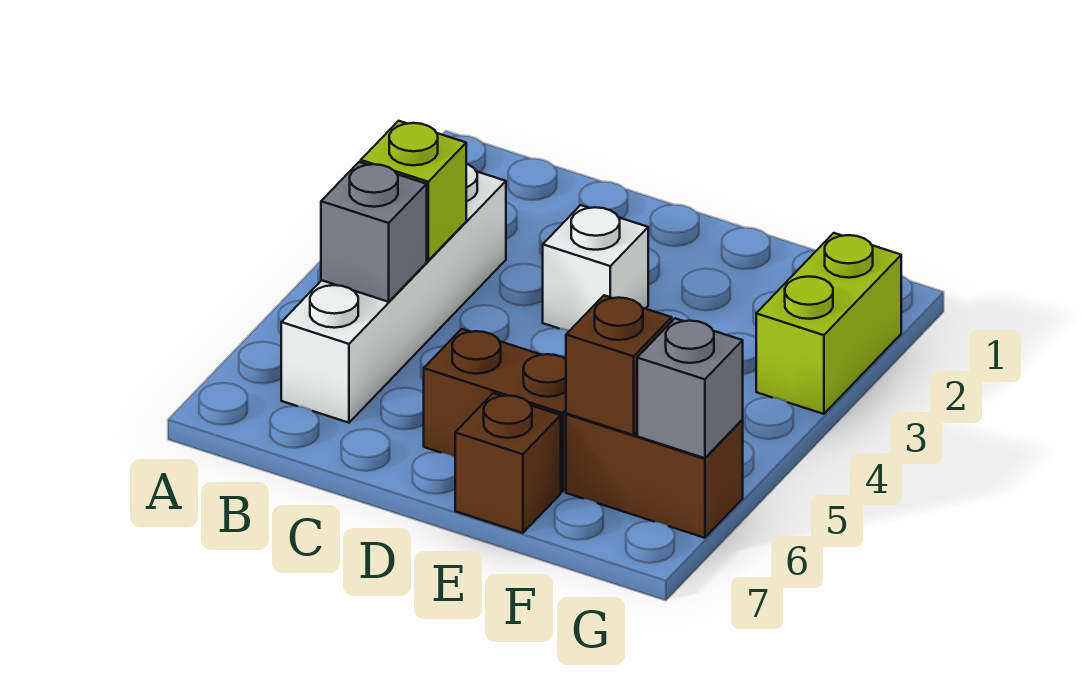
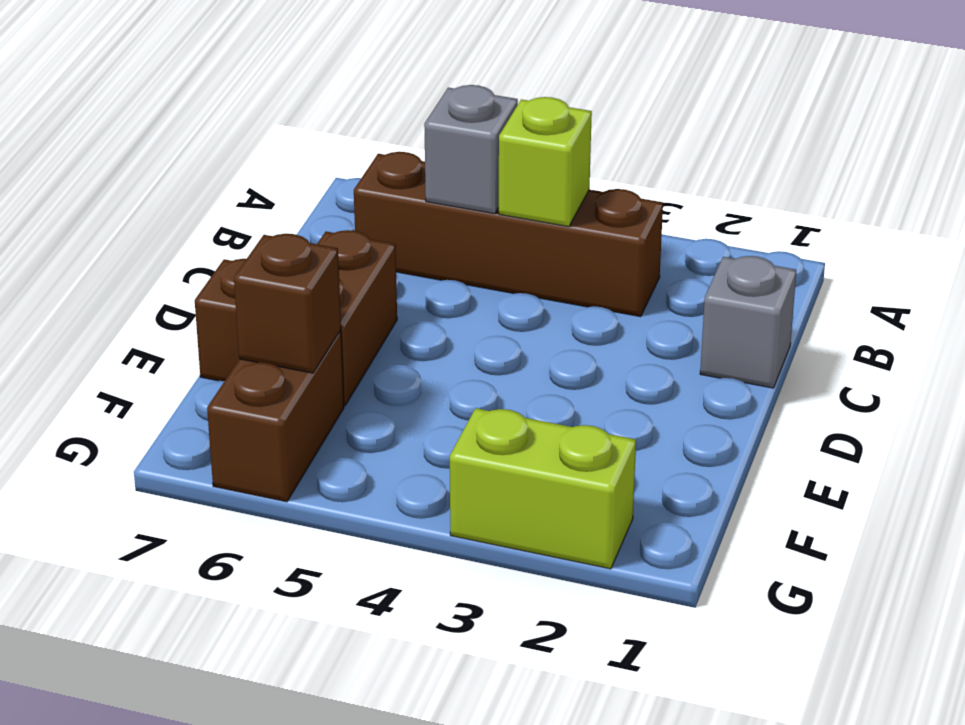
white 1x4 brick [281,164,506,423] -> brown 1x4 brick [354,152,663,317]
white 1x1 brick [543,205,648,331] -> none
grey 1x1 brick [637,318,743,458] -> grey 1x1 brick moved to [700,256,796,388]

